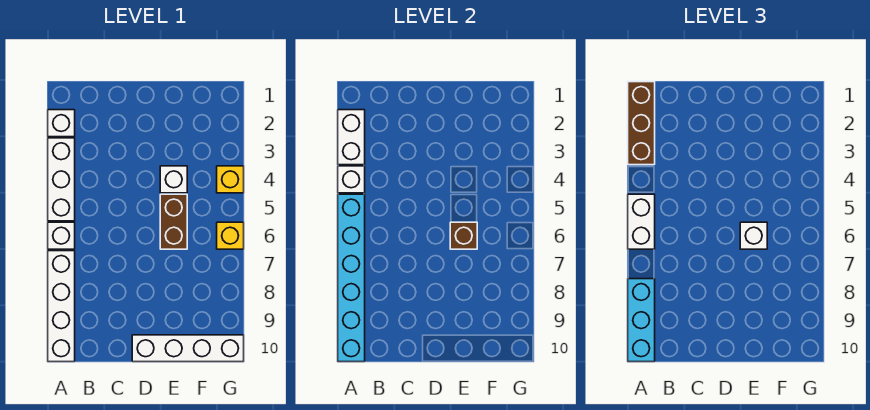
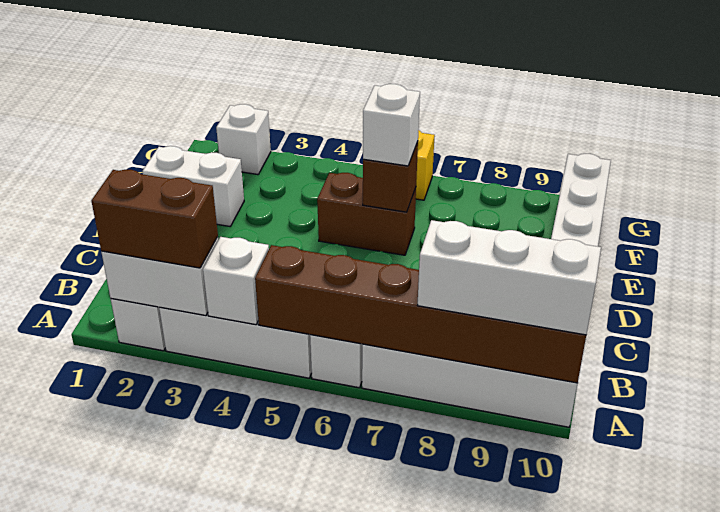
brown 1x3 brick [628,82,655,165] -> brown 1x2 brick [92,170,218,268]
cyan 1x6 brick [338,194,365,362] -> brown 1x6 brick [255,245,586,383]
white 1x2 brick [628,194,655,249] -> white 1x2 brick moved to [143,146,244,226]
cyan 1x3 brick [628,279,655,362] -> white 1x3 brick [418,220,601,335]
white 1x1 brick [160,166,187,193] -> white 1x1 brick moved to [216,104,271,175]
yellow 1x1 brick [217,166,244,193] -> none

